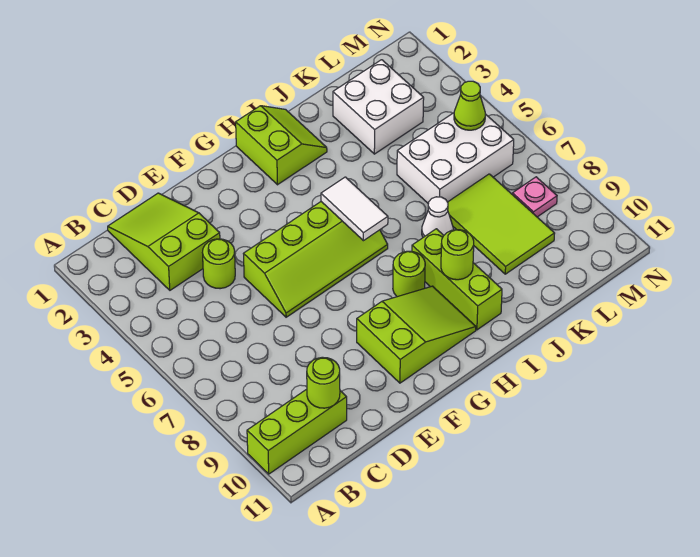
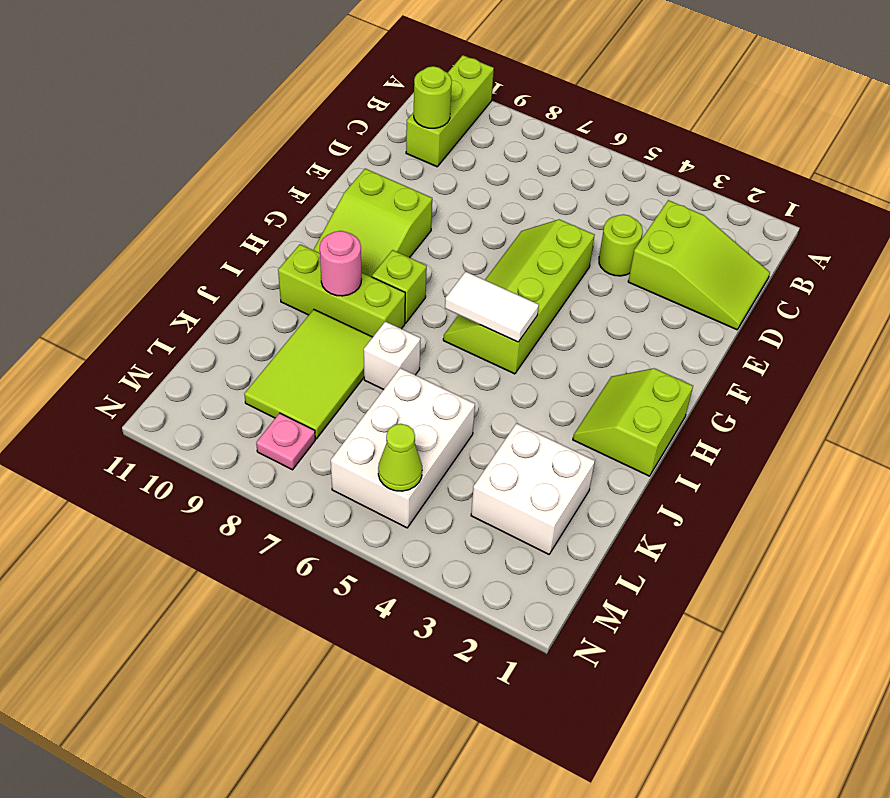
lime 2x2 slope [236,106,327,185] -> lime 2x2 slope turned to [573,368,693,476]
lime 1x1 round brick [393,251,425,297] -> lime 1x1 brick [372,250,427,323]
lime 1x1 round brick [441,230,474,280] -> pink 1x1 round brick [320,231,361,296]
white 1x1 cone [422,197,453,237] -> white 1x1 brick [364,321,421,390]
lime 2x3 tile [448,174,555,274] -> lime 2x3 tile turned to [244,310,372,439]

